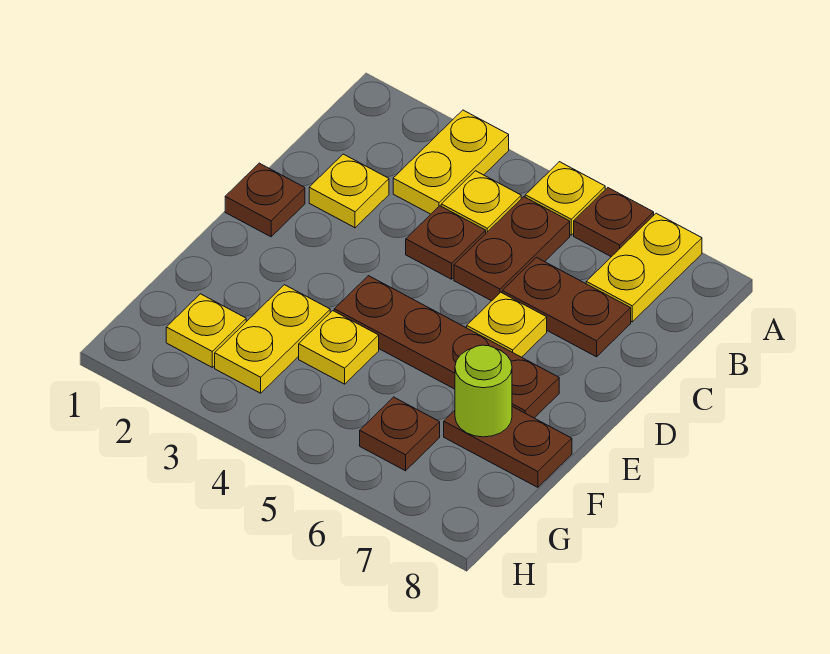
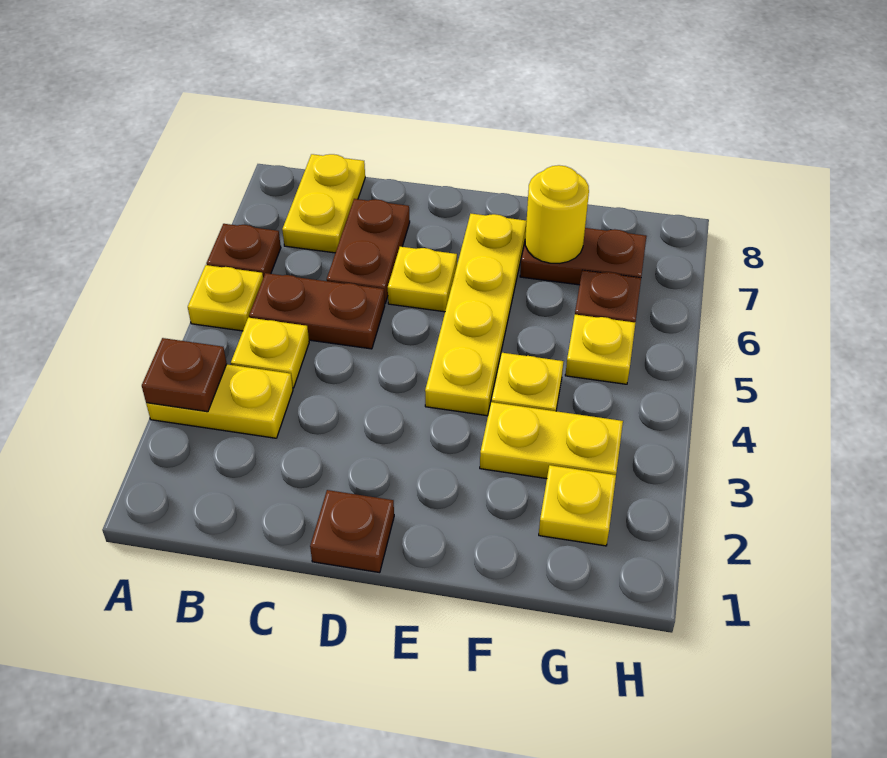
yellow 1x2 plate [586,213,702,322] -> yellow 1x2 plate turned to [282,154,365,253]
yellow 1x1 plate [309,154,389,228] -> yellow 1x1 plate moved to [565,315,635,384]
brown 1x1 plate [406,206,486,279] -> brown 1x1 plate moved to [142,338,227,412]
brown 1x4 plate [334,276,559,418] -> yellow 1x4 plate [425,214,527,416]
brown 1x2 plate [444,407,572,487] -> brown 1x2 plate turned to [520,228,647,285]
lime 1x1 round brick [455,345,512,437] -> yellow 1x1 round brick [525,165,589,263]

